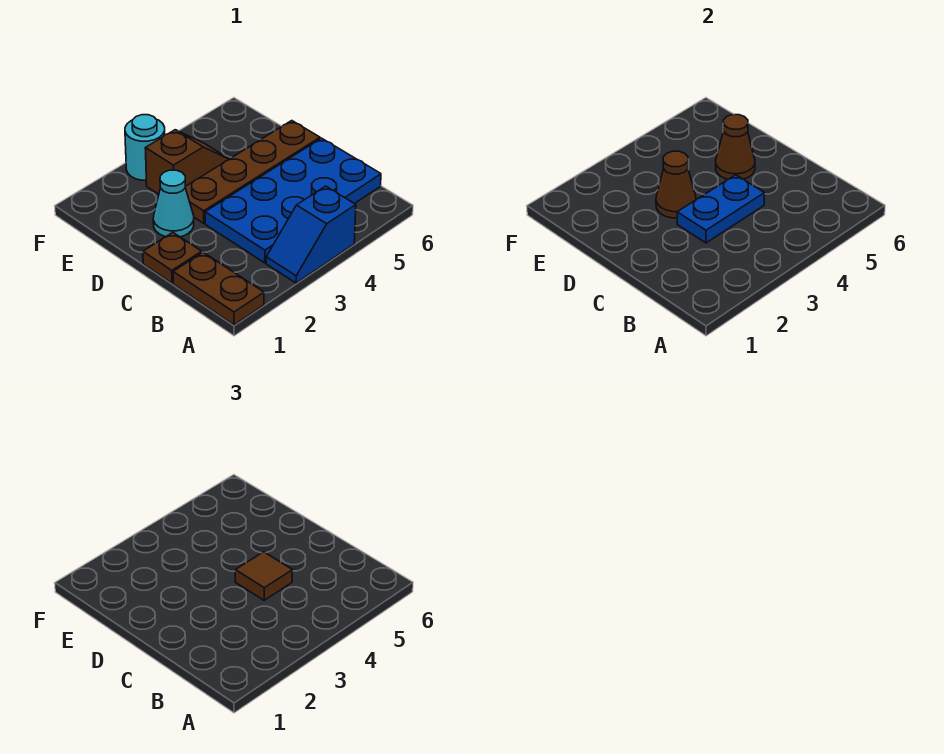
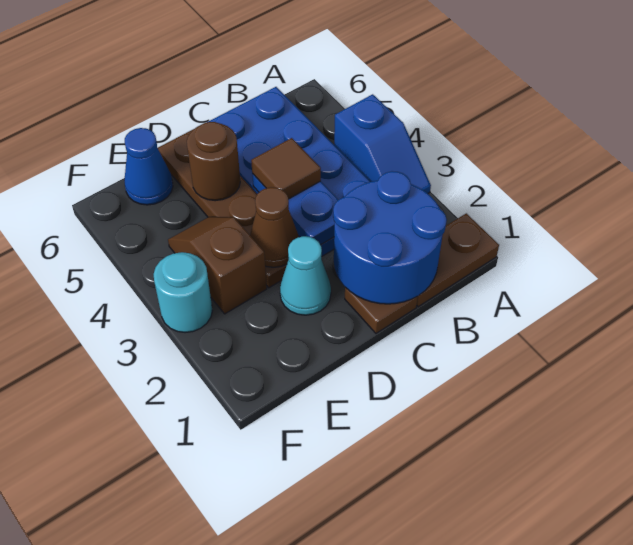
none -> blue 2x2 round brick [333,171,447,304]
brown 1x1 cone [716,115,755,179] -> brown 1x1 round brick [187,122,240,201]
none -> blue 1x1 cone [124,128,173,205]

